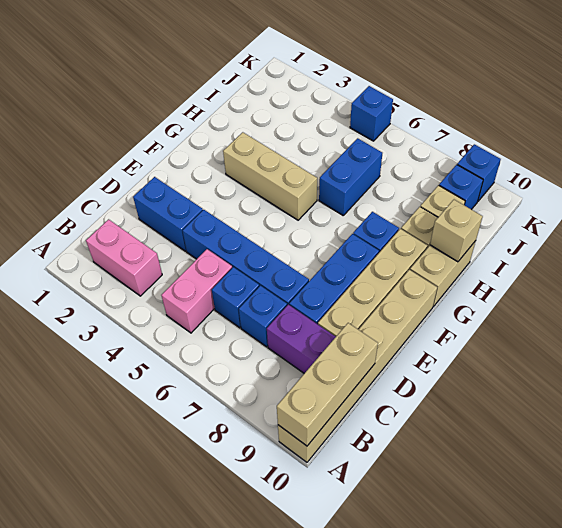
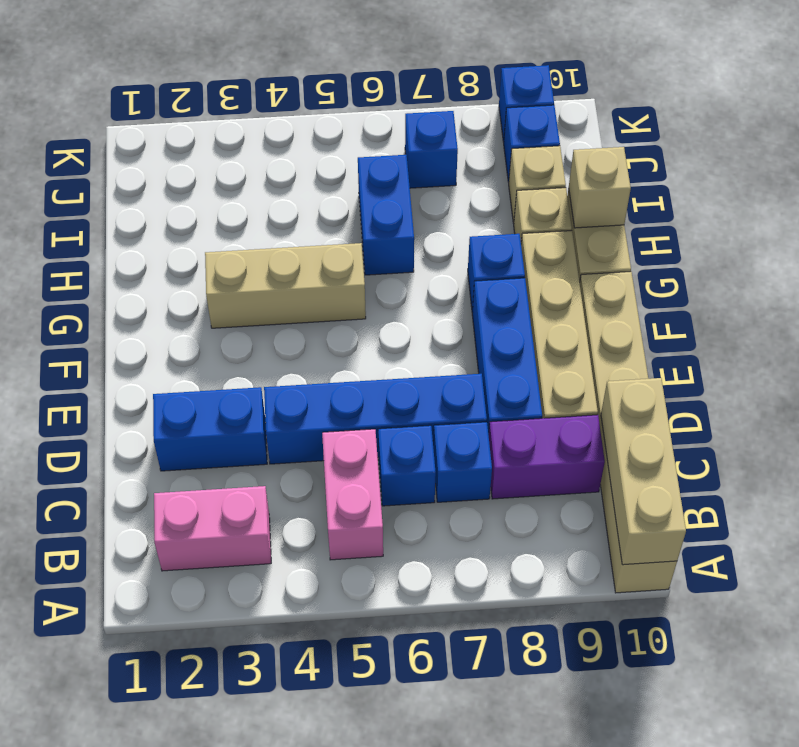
blue 1x1 brick [350,86,393,141] -> blue 1x1 brick moved to [405,111,458,188]

